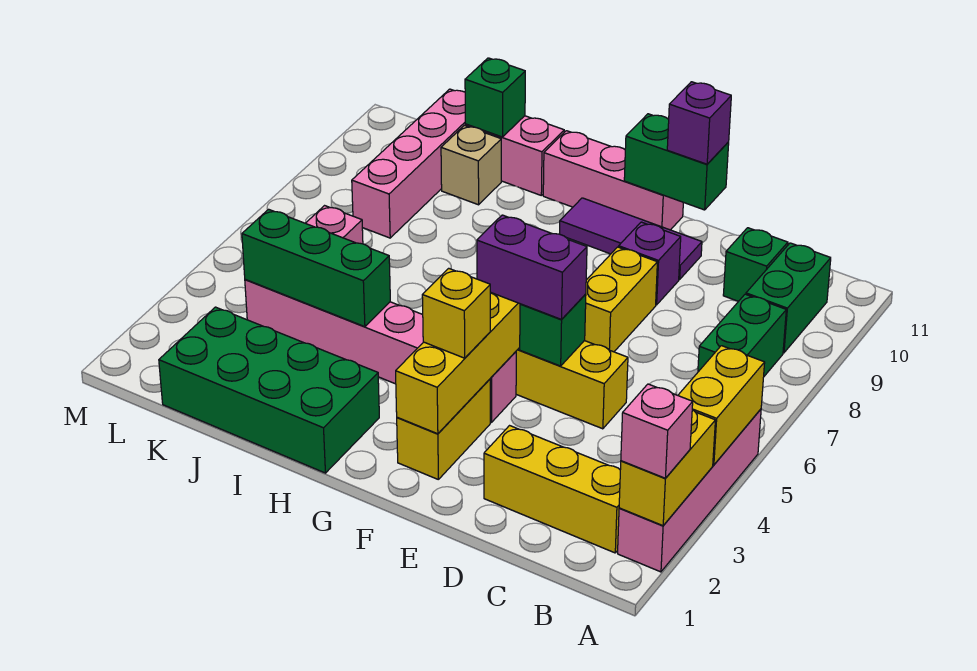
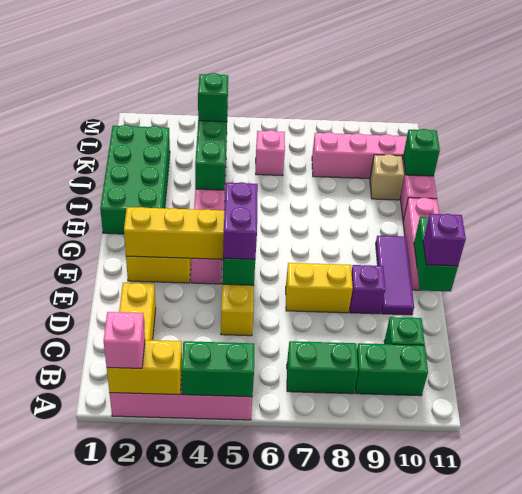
yellow 1x2 brick [678,346,765,465] -> green 1x2 brick [181,341,254,397]
yellow 1x1 brick [422,268,490,358] -> none
none -> green 1x1 brick [198,73,228,122]

